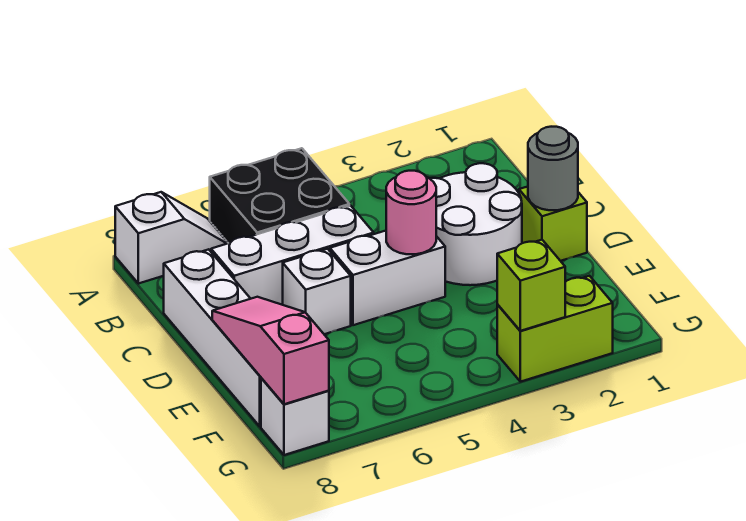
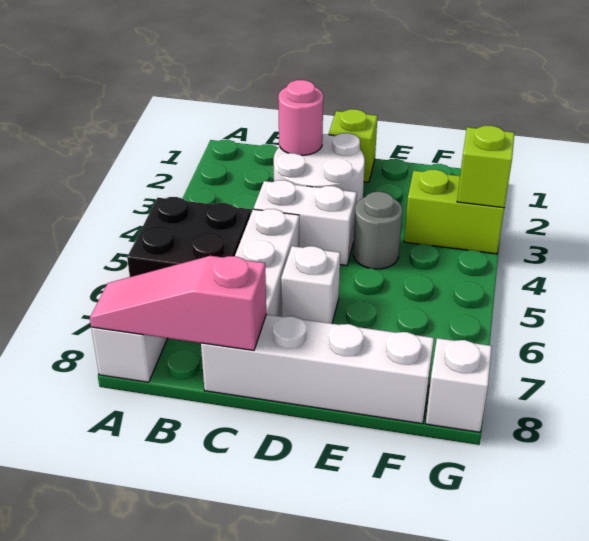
grey 1x1 round brick [528,127,578,210] -> grey 1x1 round brick moved to [353,192,402,269]
white 1x2 brick [330,231,445,325] -> white 1x2 brick turned to [254,180,357,266]
pink 1x1 round brick [386,171,436,254] -> pink 1x1 round brick moved to [278,80,323,155]
pink 1x3 slope [212,297,329,404] -> pink 1x3 slope moved to [90,256,266,350]
lime 1x2 brick [497,276,613,382] -> lime 1x2 brick turned to [404,170,504,254]

